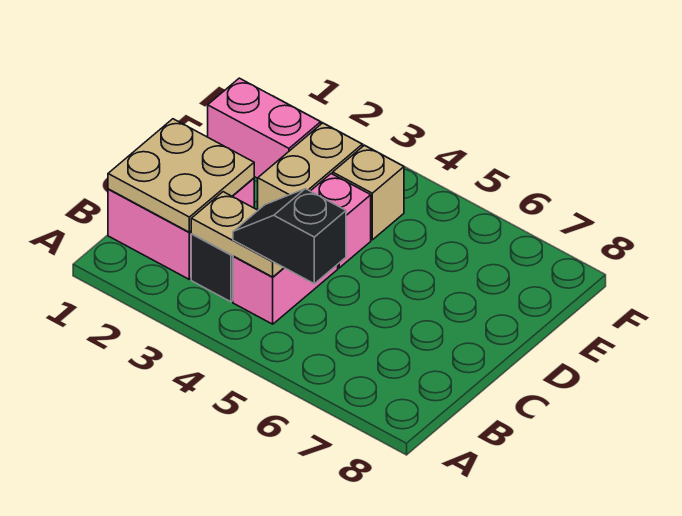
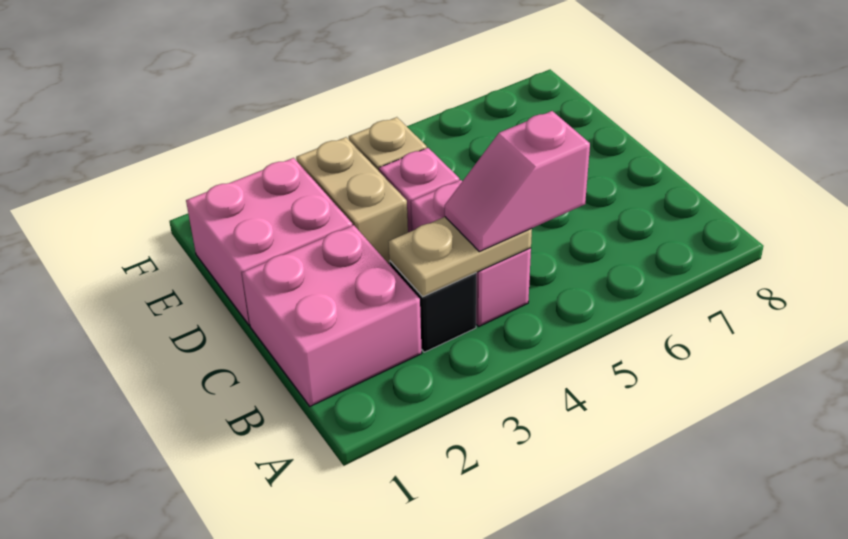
tan 2x2 plate [108,119,254,232] -> none
black 1x2 slope [233,189,346,284] -> pink 1x2 slope [445,111,590,252]
pink 1x2 brick [208,78,321,178] -> pink 2x2 brick [186,158,353,325]

